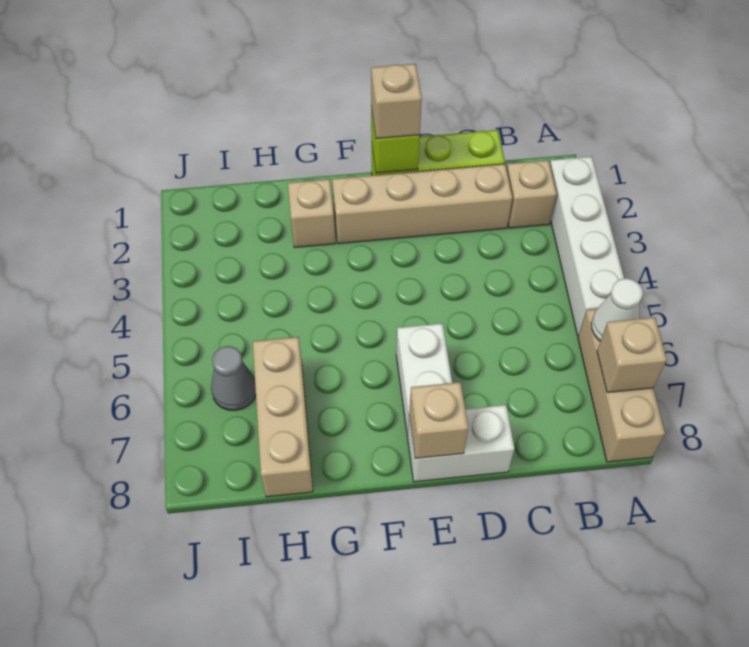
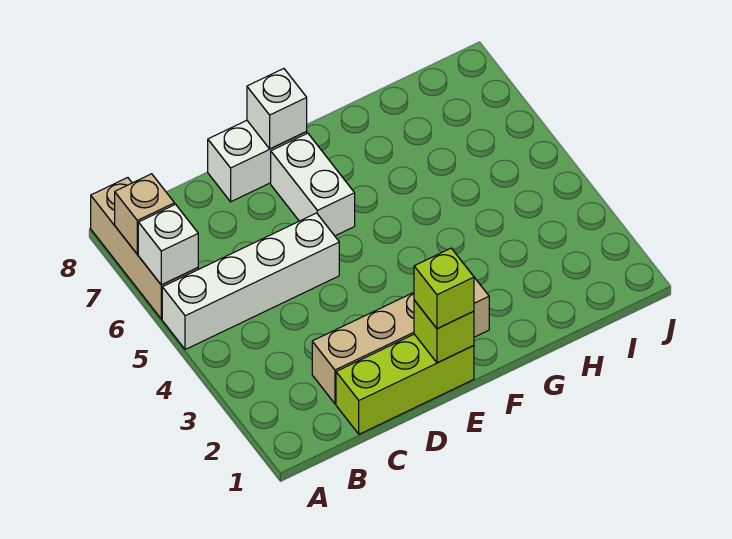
white 1x4 brick [550,156,624,336] -> white 1x4 brick turned to [162,213,339,350]
white 1x1 cone [591,278,643,341] -> white 1x1 brick [138,204,198,285]
tan 1x1 brick [507,160,557,228] -> none
tan 1x1 brick [371,64,422,139] -> lime 1x1 brick [414,248,474,328]
tan 1x1 brick [409,382,468,458] -> white 1x1 brick [247,69,307,149]
tan 1x1 brick [288,179,335,247] -> none
tan 1x3 brick [253,337,313,497] -> none
grey 1x1 cone [211,346,256,410] -> none

